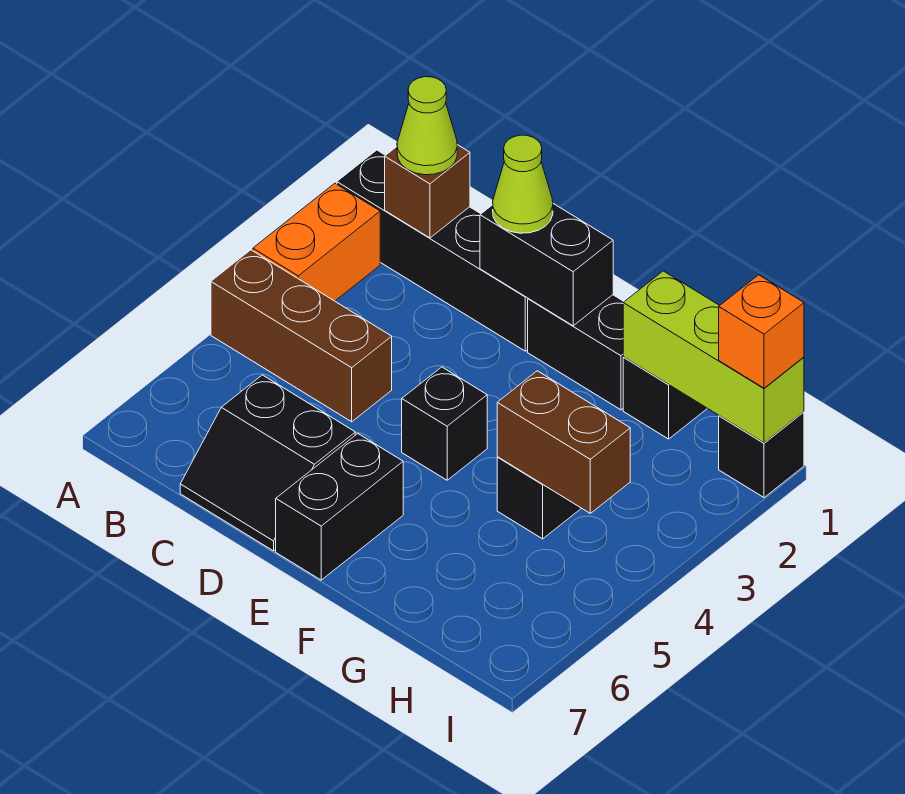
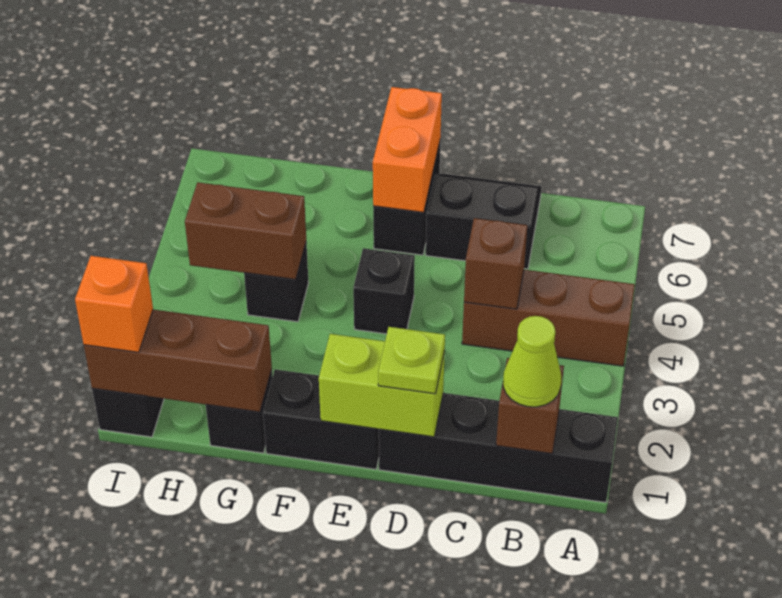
orange 1x2 brick [253,183,380,301] -> orange 1x2 brick moved to [373,87,442,212]
none -> brown 1x1 brick [464,218,527,309]
black 1x2 brick [480,204,613,326] -> lime 1x2 brick [319,334,445,437]
lime 1x1 cone [493,135,553,233] -> lime 1x1 plate [378,327,445,394]
lime 1x3 brick [623,271,804,443] -> brown 1x3 brick [84,310,272,412]

